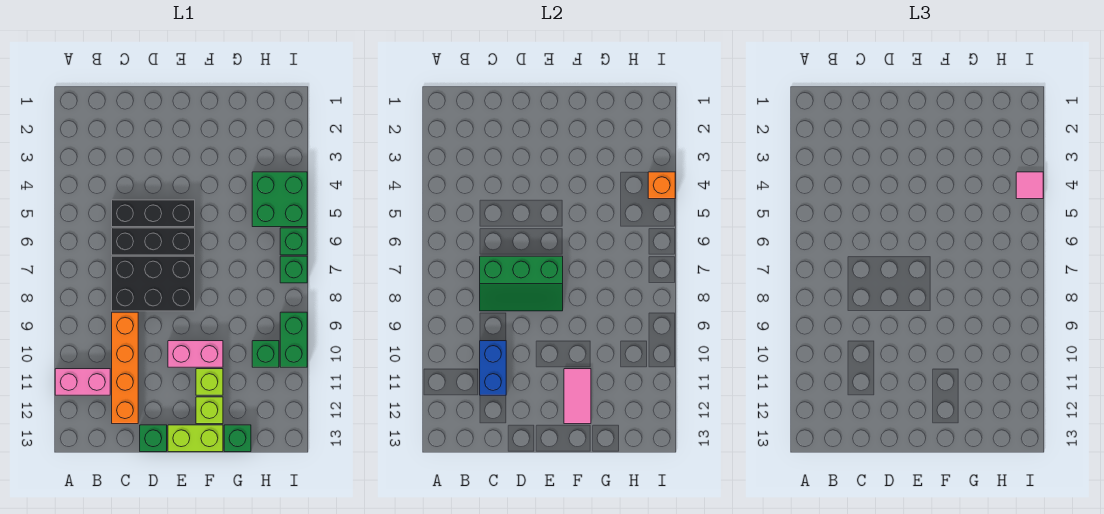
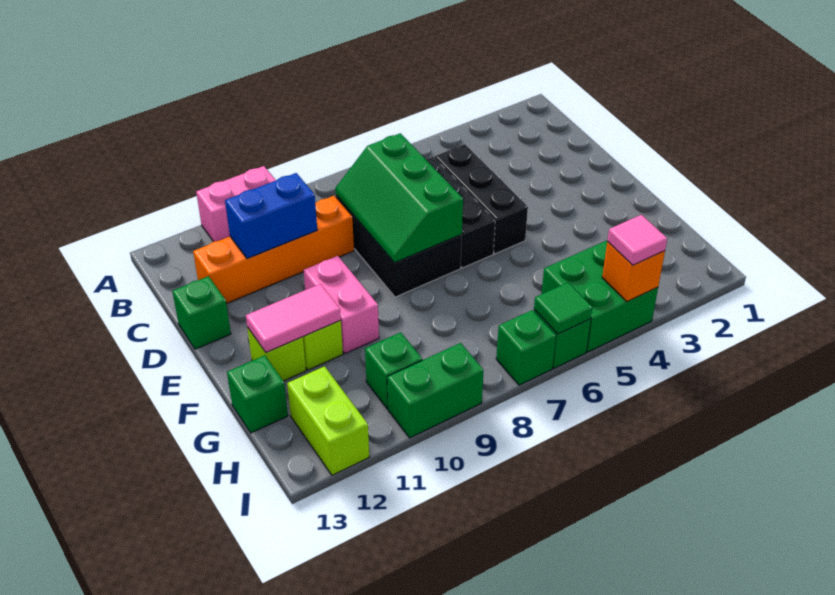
pink 1x2 brick [55,369,110,395] -> pink 1x2 brick turned to [196,166,276,242]
lime 1x2 brick [168,425,223,452] -> lime 1x2 brick moved to [287,366,369,475]
none -> green 1x1 tile [534,283,592,334]

